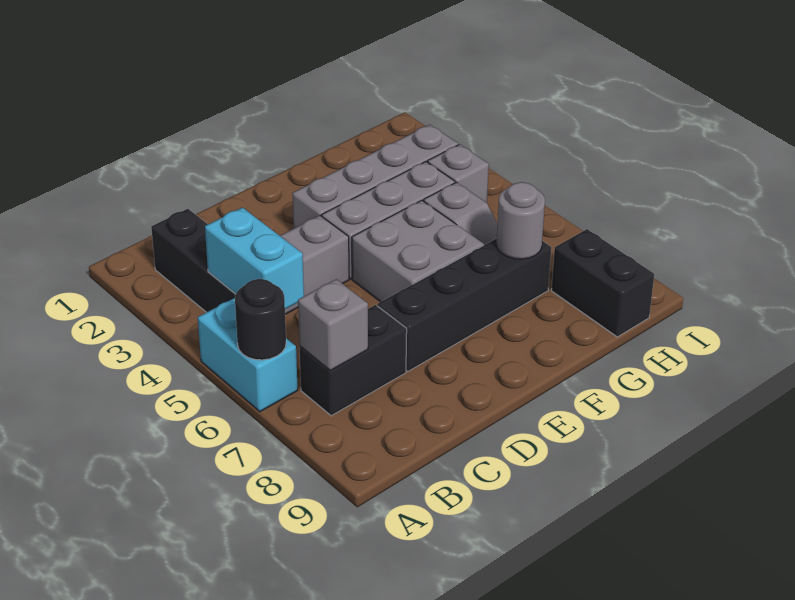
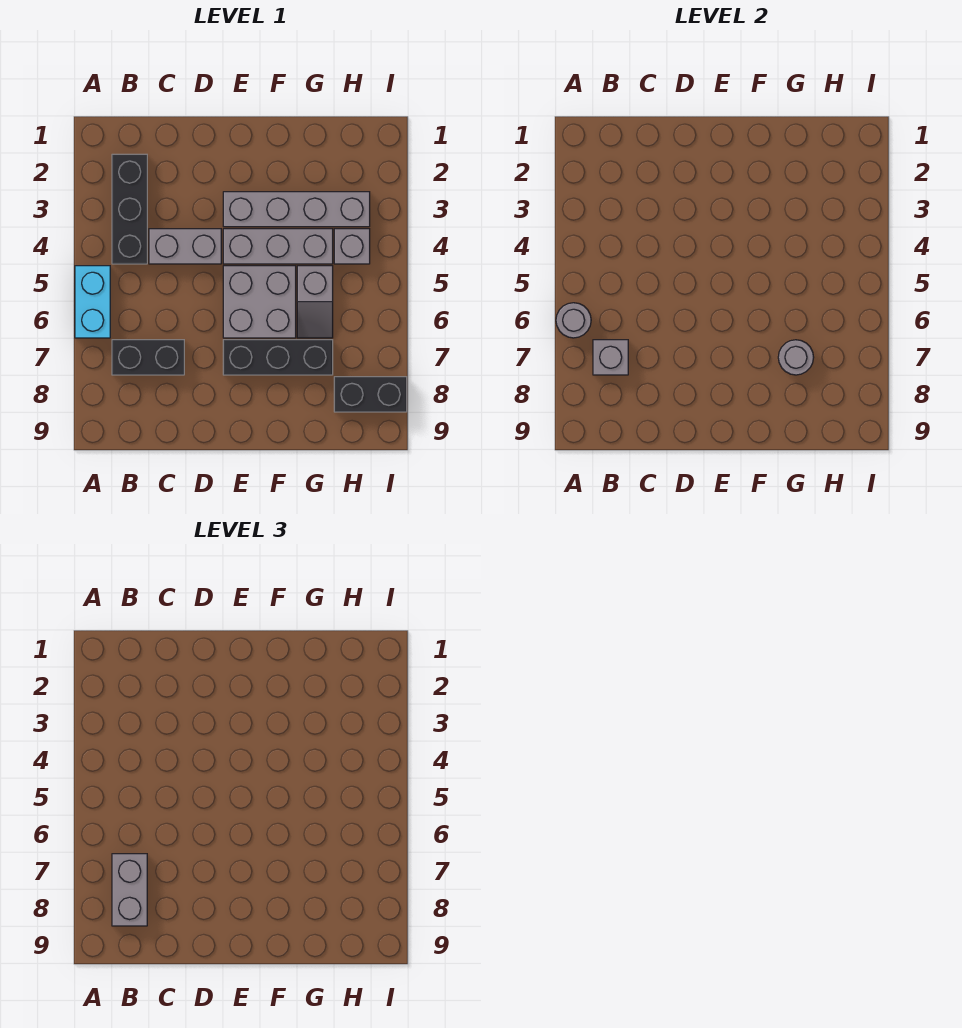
black 1x1 round brick [235,279,286,360] -> grey 1x1 round brick [556,303,591,338]
cyan 1x2 brick [205,208,304,309] -> none
none -> grey 1x2 brick [112,854,147,926]
black 1x4 brick [377,238,551,371] -> black 1x3 brick [223,340,333,375]
black 1x2 brick [551,229,654,337] -> black 1x2 brick turned to [334,377,407,412]

